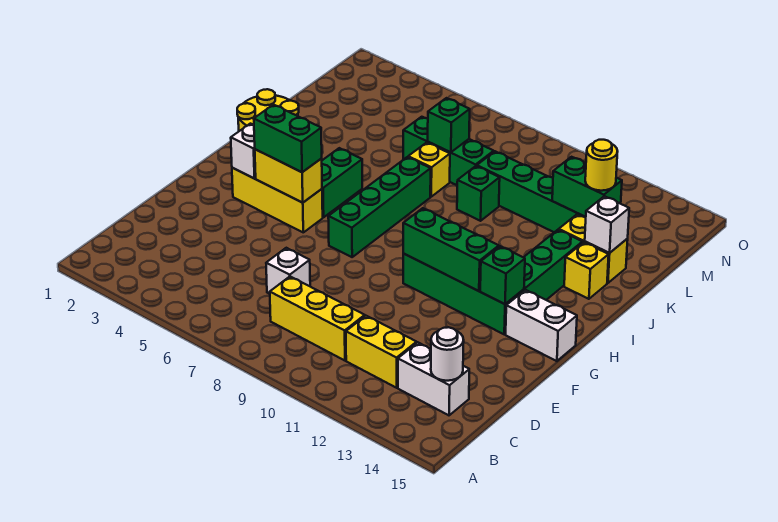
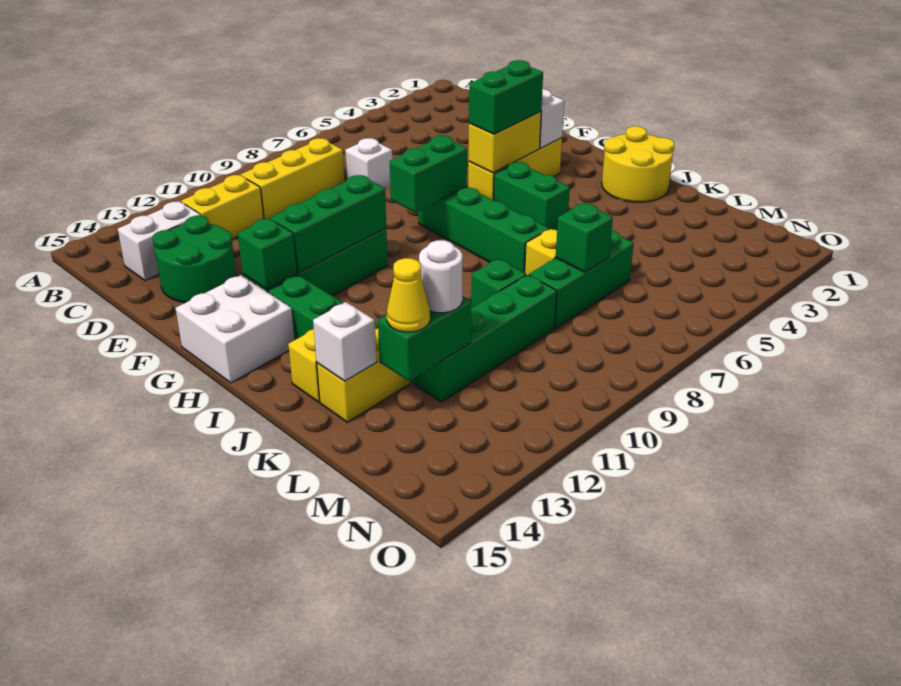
white 1x1 round brick [431,327,464,381] -> white 1x1 round brick moved to [419,240,462,313]
none -> green 2x2 round brick [153,216,236,303]
none -> green 1x2 brick [390,136,467,213]
white 1x2 brick [506,290,577,361] -> white 2x2 brick [176,275,295,383]
yellow 1x1 round brick [585,140,618,191] -> yellow 1x1 cone [387,258,430,332]

